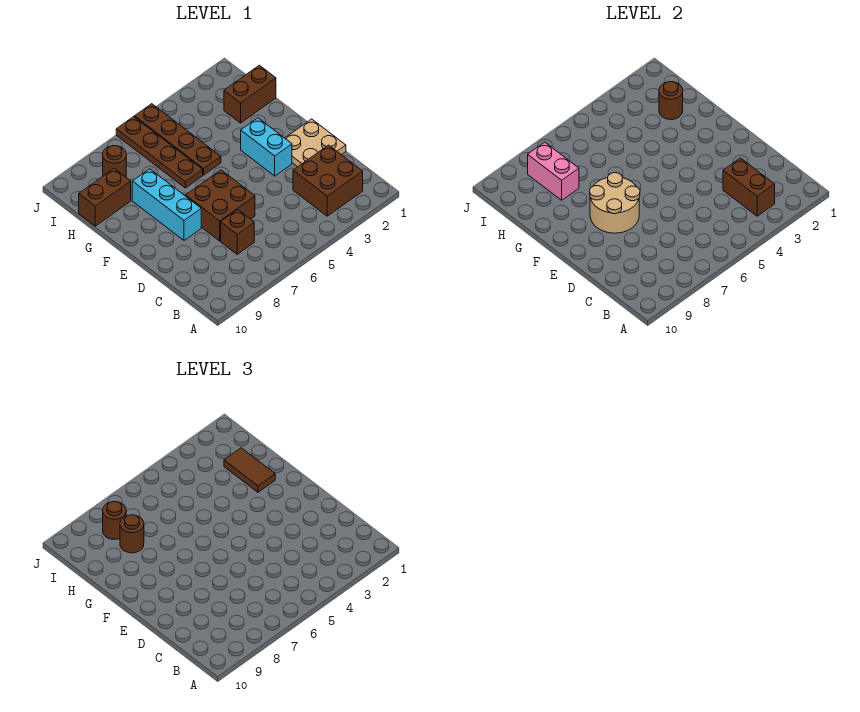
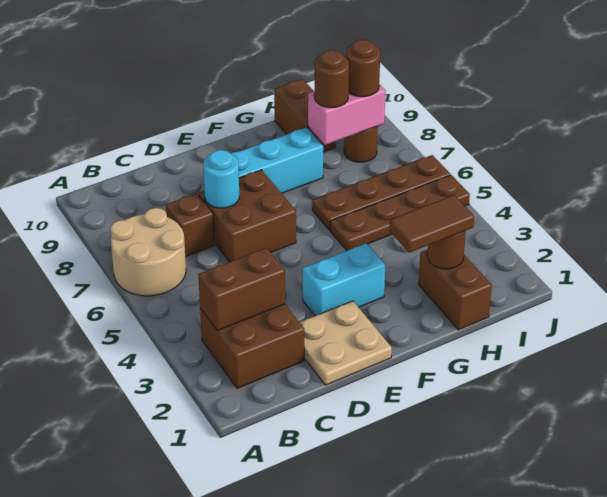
none -> cyan 1x1 round brick [203,150,239,208]
tan 2x2 round brick [590,173,640,233] -> tan 2x2 round brick moved to [110,208,186,296]

